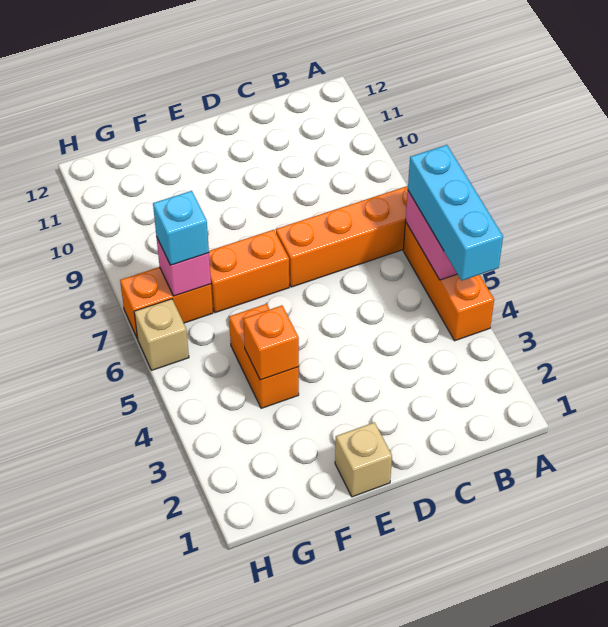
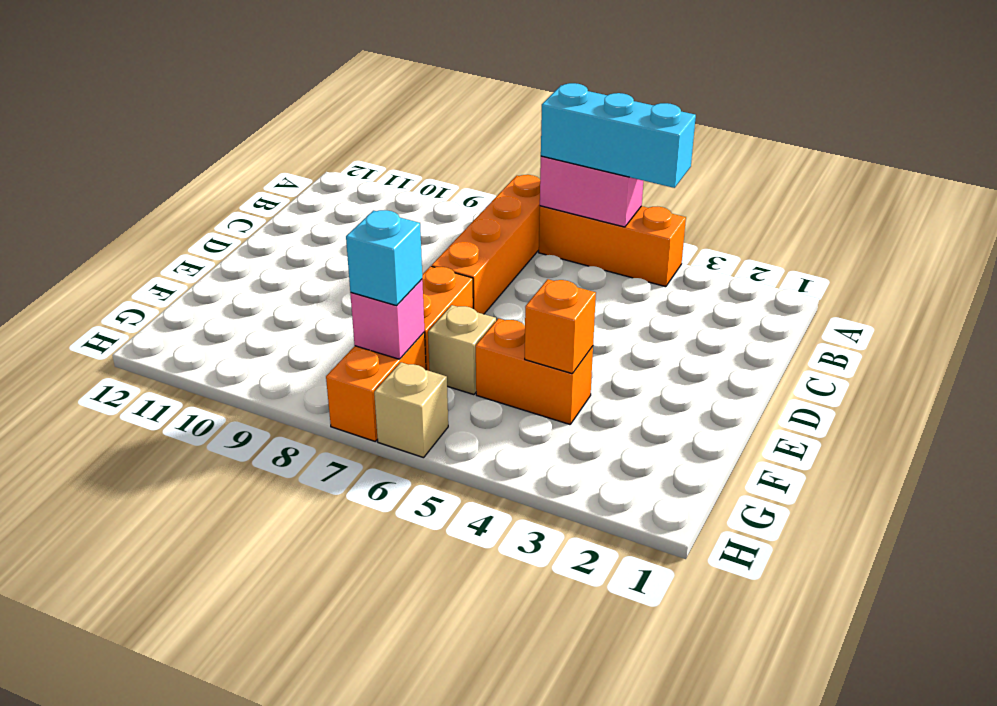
tan 1x1 brick [335,422,392,497] -> tan 1x1 brick moved to [428,305,496,395]

